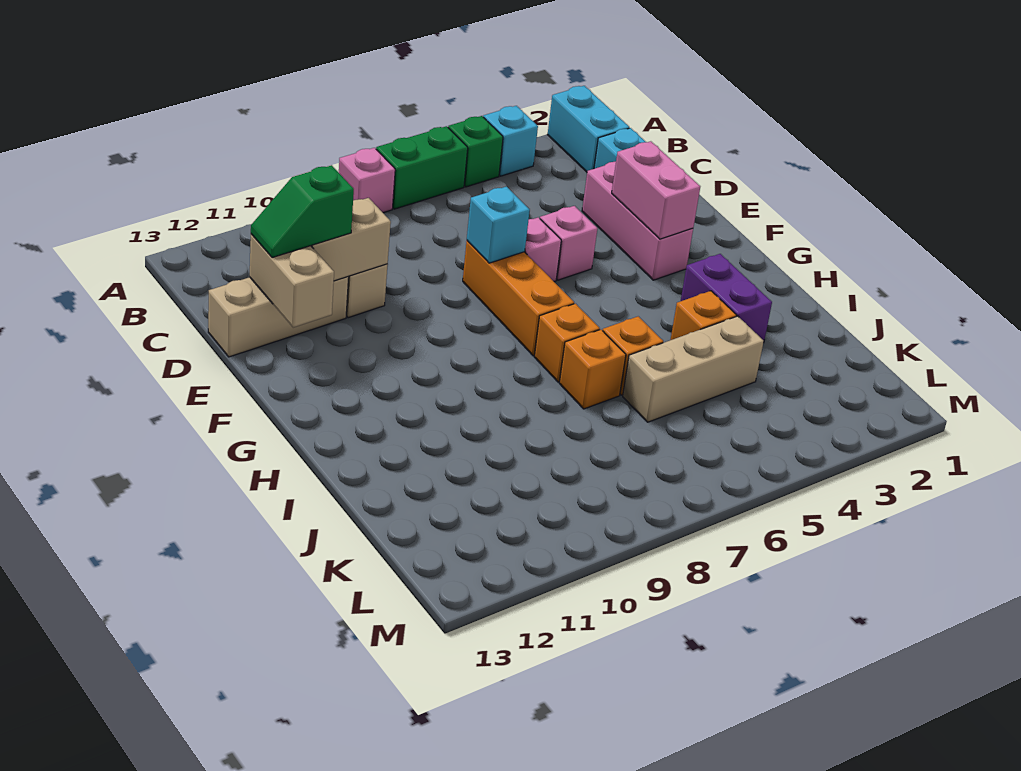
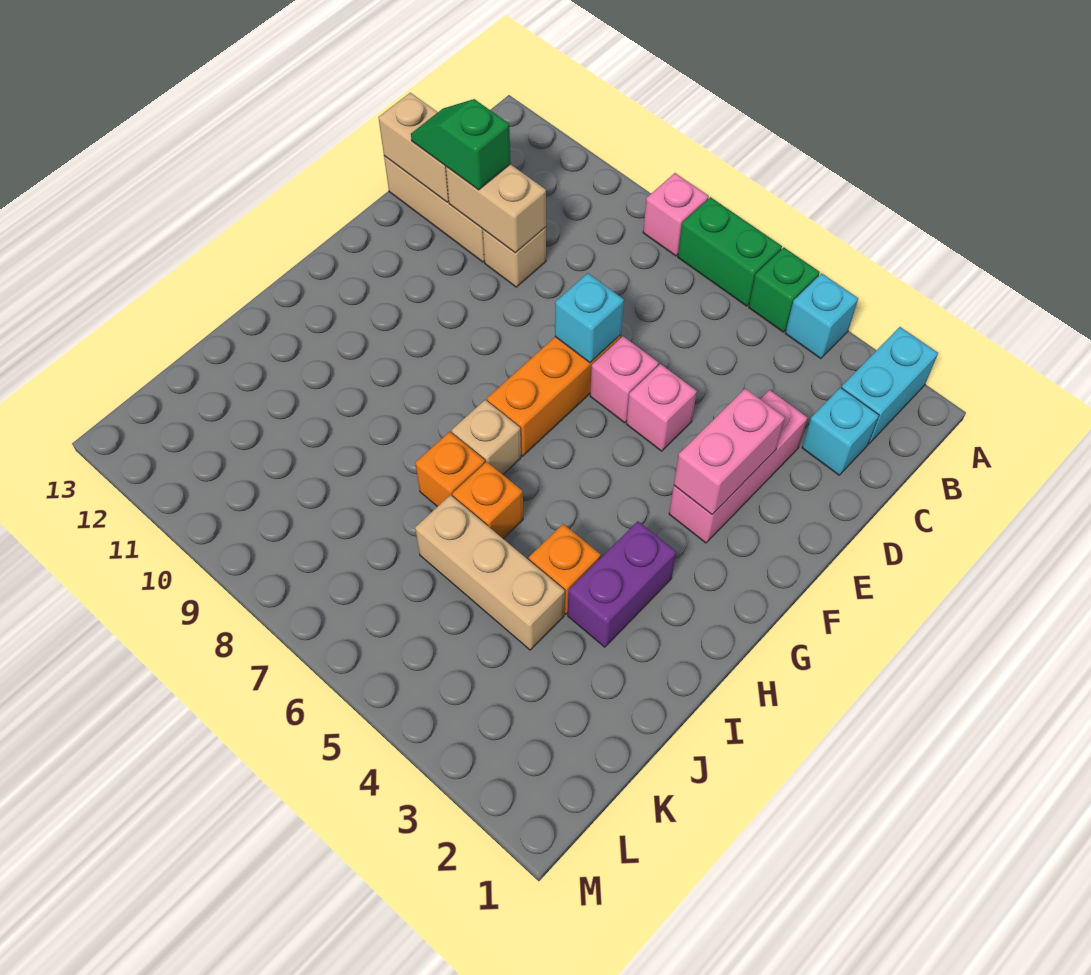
tan 1x2 brick [250,234,334,328] -> tan 1x2 brick turned to [378,93,449,202]
orange 1x1 brick [534,304,600,382] -> tan 1x1 brick [452,400,521,474]

